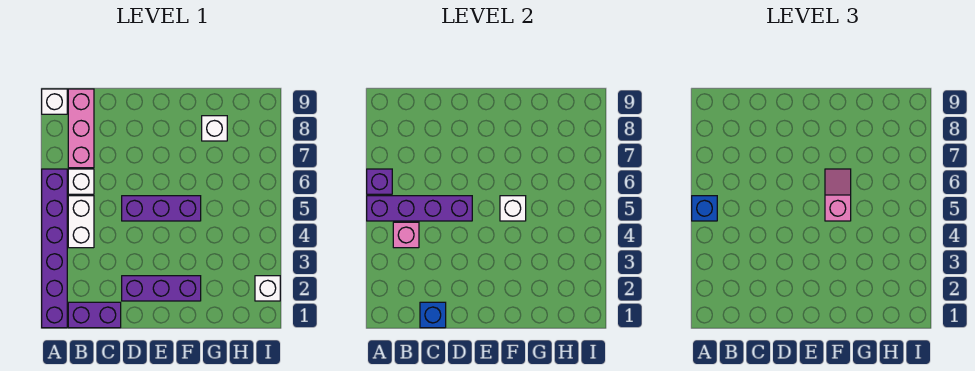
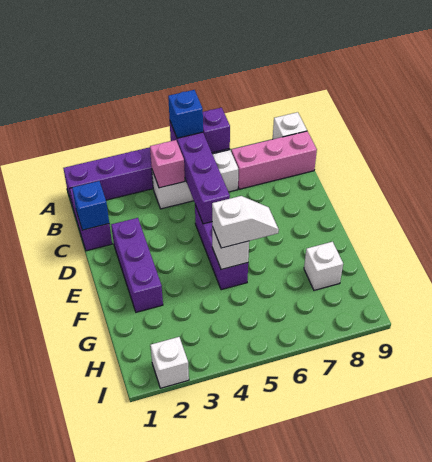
pink 1x2 slope [825,169,851,221] -> white 1x2 slope [212,196,279,248]

